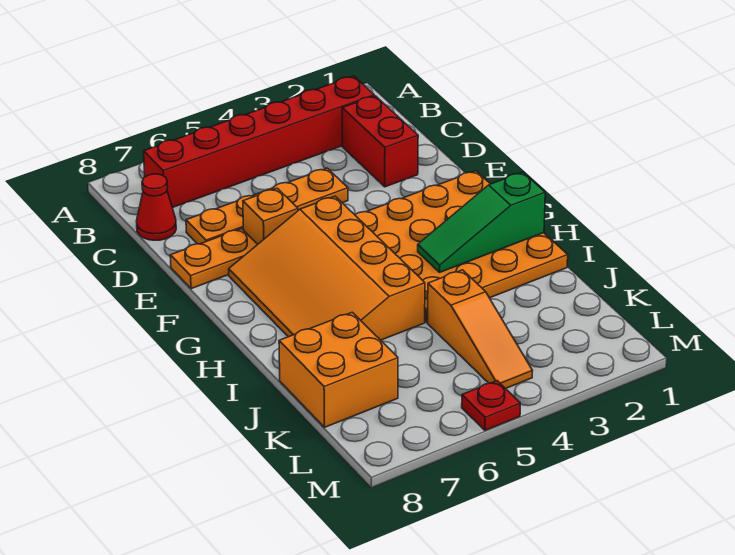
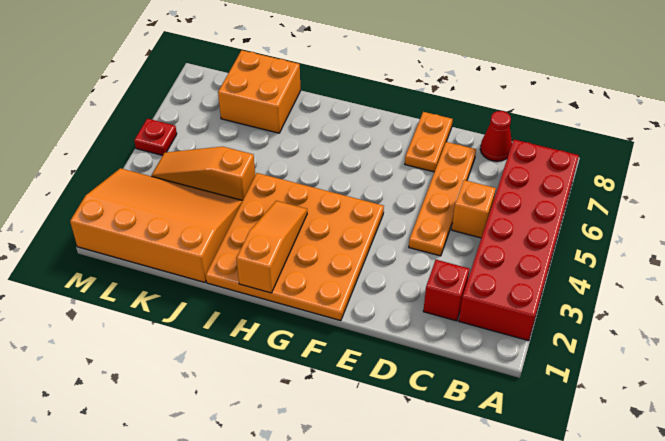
red 1x6 brick [144,76,374,208] -> red 2x6 brick [459,140,579,341]
red 1x2 brick [342,96,418,187] -> red 1x1 brick [423,260,469,321]
orange 1x1 brick [243,188,298,244] -> orange 1x1 brick moved to [452,180,496,238]
orange 3x4 slope [229,196,425,340] -> orange 3x4 slope moved to [70,168,243,282]
green 1x3 slope [418,172,545,273] -> orange 1x3 slope [236,201,307,293]

